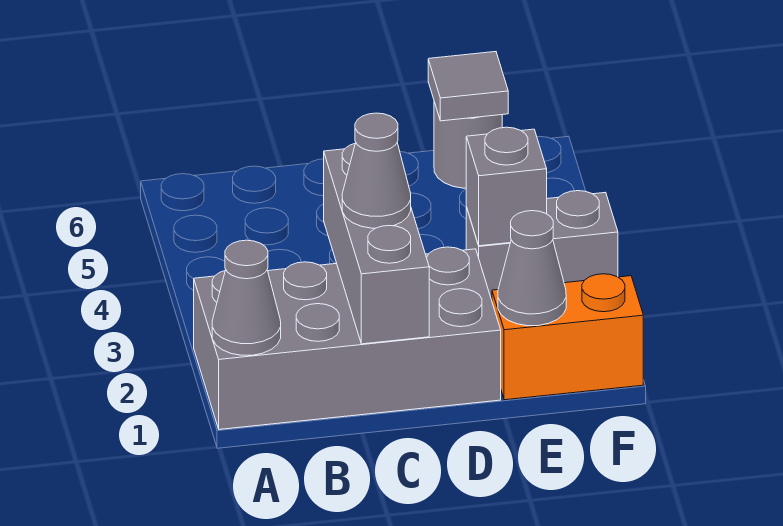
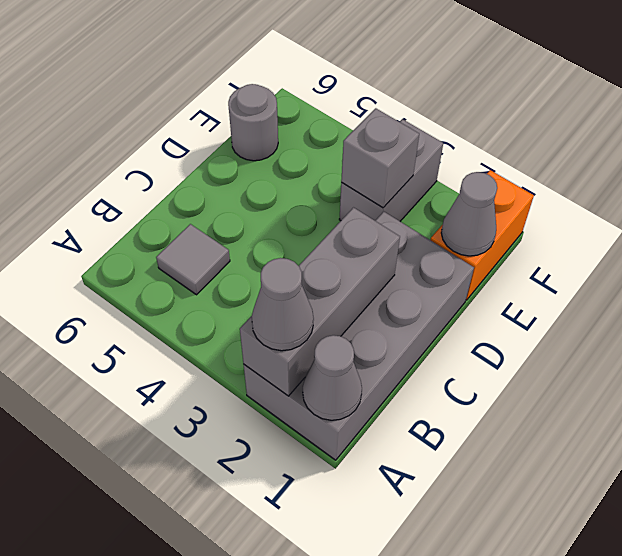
grey 1x3 brick [324,144,429,344] -> grey 1x3 brick turned to [240,208,400,396]
grey 1x1 cone [342,113,411,228] -> grey 1x1 cone moved to [252,258,314,351]
grey 1x1 tile [428,52,508,121] -> grey 1x1 tile moved to [156,224,230,295]

